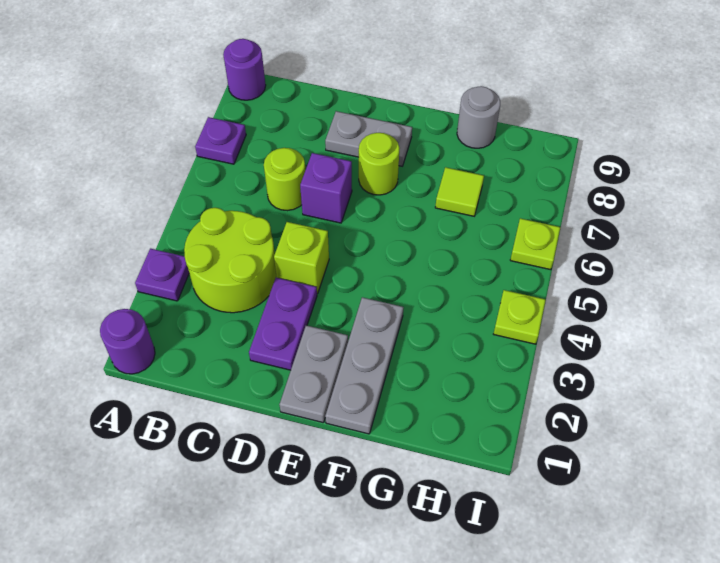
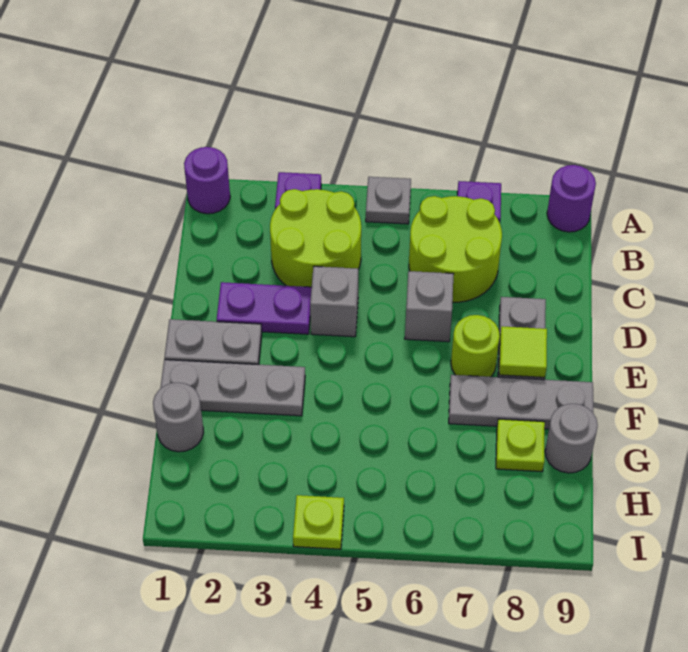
none -> grey 1x1 plate [366,177,411,224]
lime 1x1 round brick [264,148,305,211] -> lime 2x2 round brick [409,196,502,302]
lime 1x1 brick [274,222,329,294] -> grey 1x1 brick [310,266,358,337]
purple 1x1 brick [300,153,352,223] -> grey 1x1 brick [405,271,454,342]
none -> grey 1x3 plate [449,375,593,429]
none -> grey 1x1 round brick [153,383,203,452]
lime 1x1 tile [435,167,484,216] -> lime 1x1 tile moved to [499,326,547,377]
lime 1x1 plate [510,218,561,270] -> lime 1x1 plate moved to [496,419,545,471]

